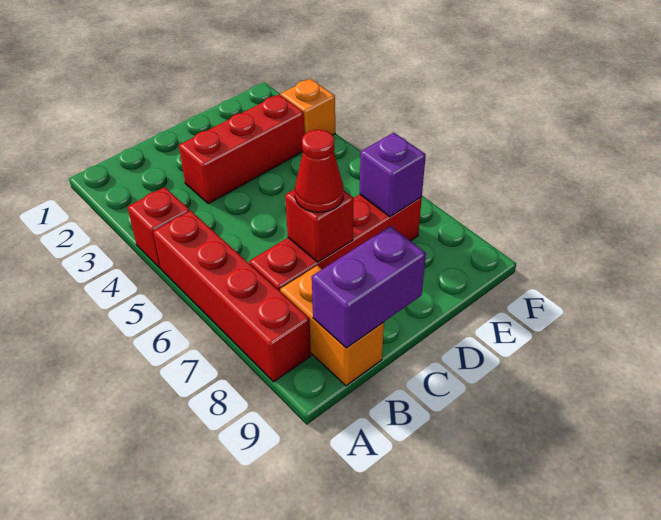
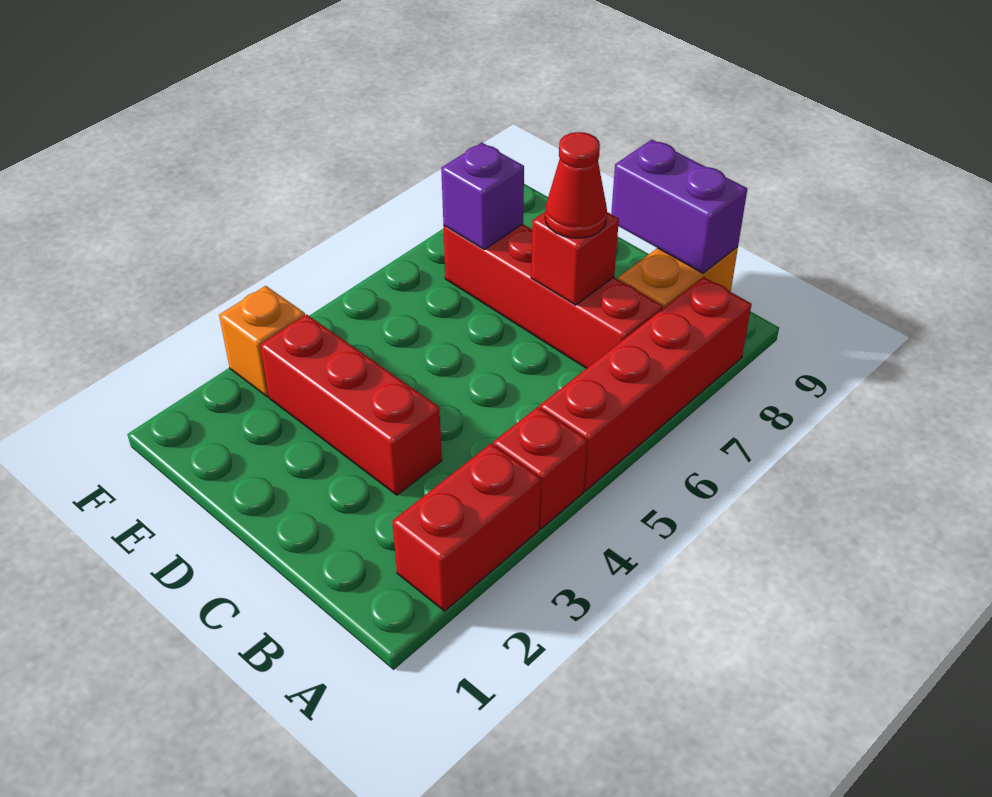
none -> red 1x2 brick [392,444,541,611]

